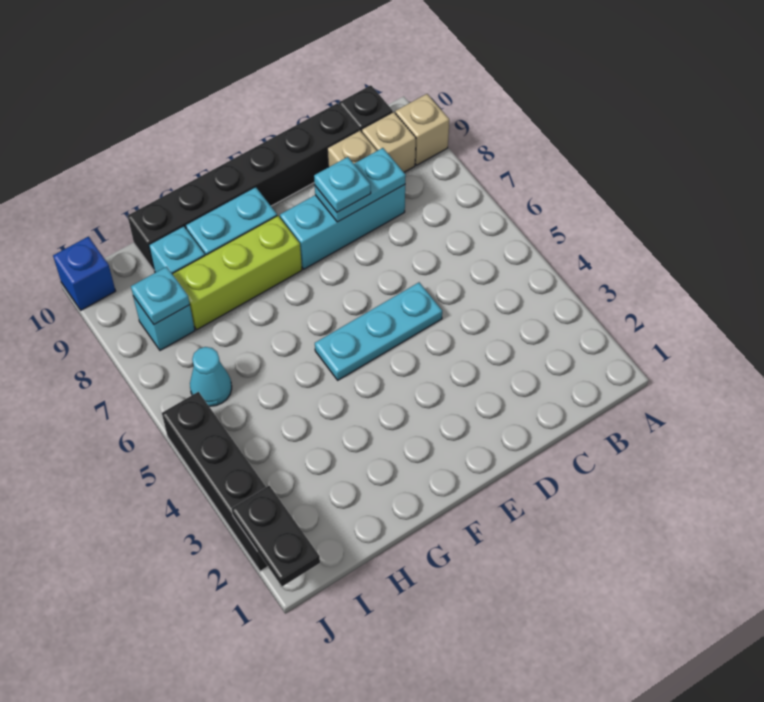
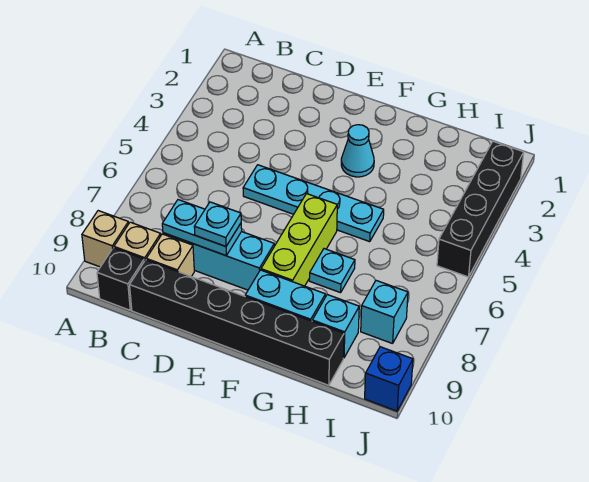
cyan 1x3 plate [315,282,442,380] -> cyan 1x4 plate [243,165,384,242]
lime 1x3 brick [173,216,302,330] -> lime 1x3 brick turned to [261,194,337,286]
cyan 1x1 cone [190,347,232,406] -> cyan 1x1 cone moved to [341,125,374,177]
cyan 1x1 plate [131,267,190,324] -> cyan 1x1 plate moved to [309,249,355,293]
black 1x2 plate [232,486,320,587] -> none

